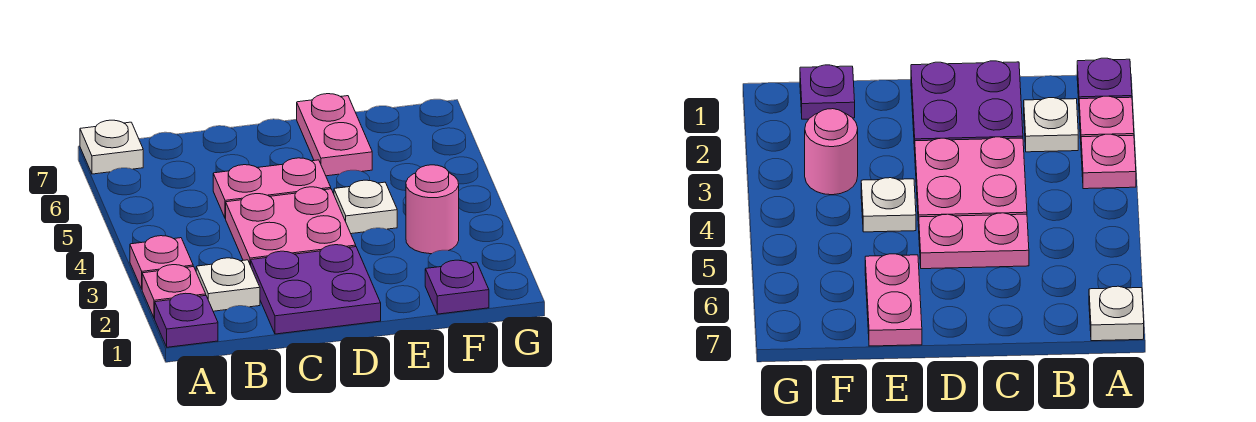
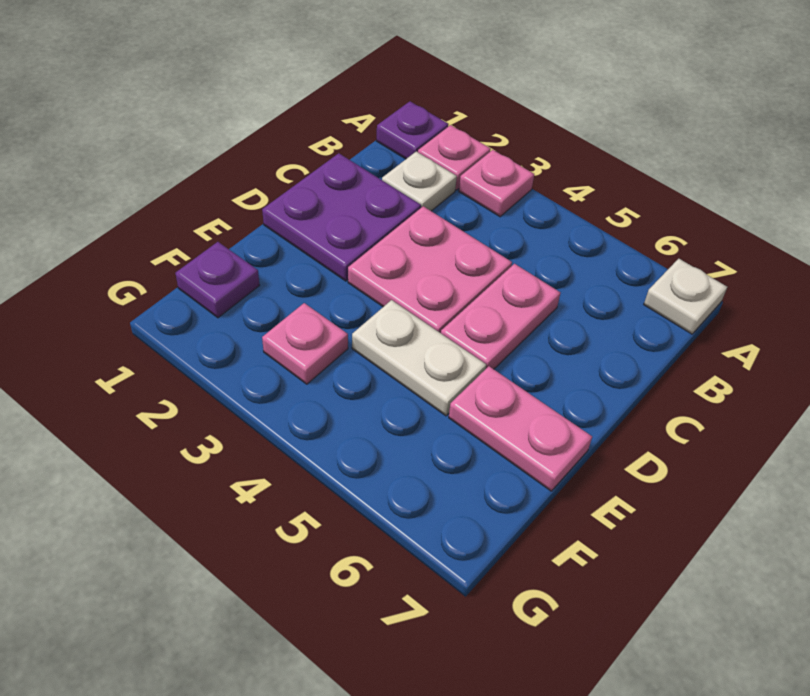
white 1x1 plate [334,180,397,234] -> white 1x2 plate [352,300,486,416]
pink 1x1 round brick [406,165,459,254] -> pink 1x1 plate [262,303,348,384]

